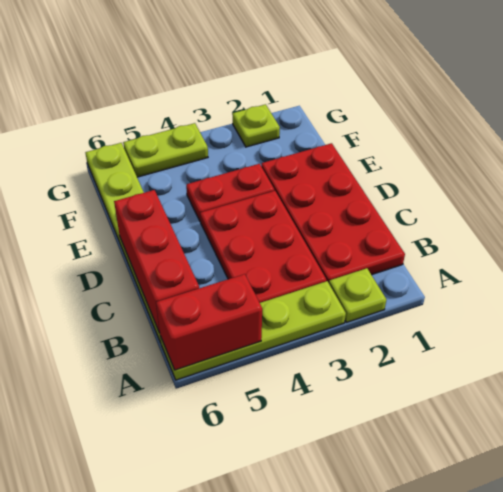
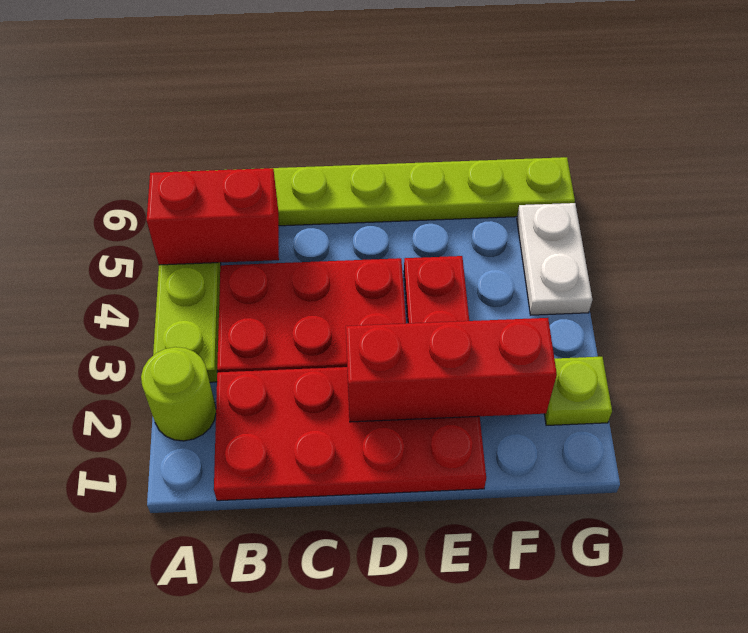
lime 1x1 plate [329,268,386,322] -> lime 1x1 round brick [141,347,216,441]
red 1x2 brick [156,274,262,370] -> red 1x2 brick turned to [147,168,279,265]
red 1x3 brick [114,190,199,333] -> red 1x3 brick moved to [346,318,557,422]
lime 1x2 plate [123,123,208,177] -> white 1x2 plate [517,203,592,315]

